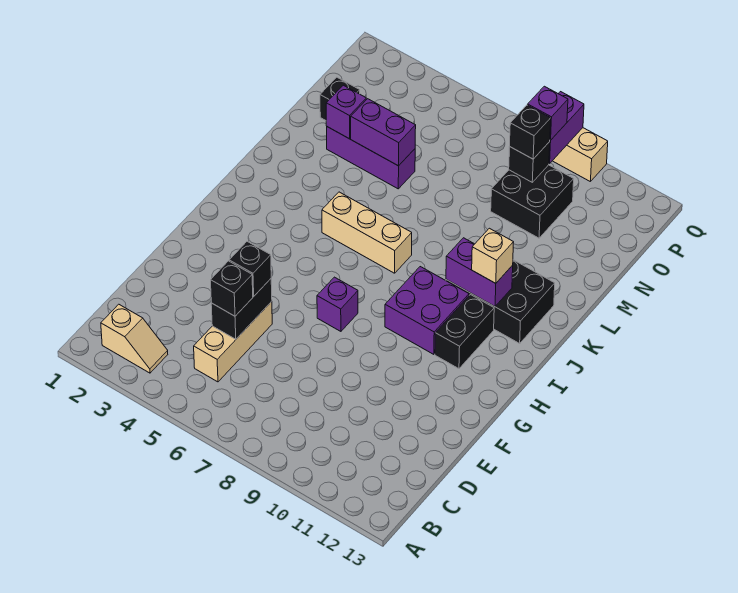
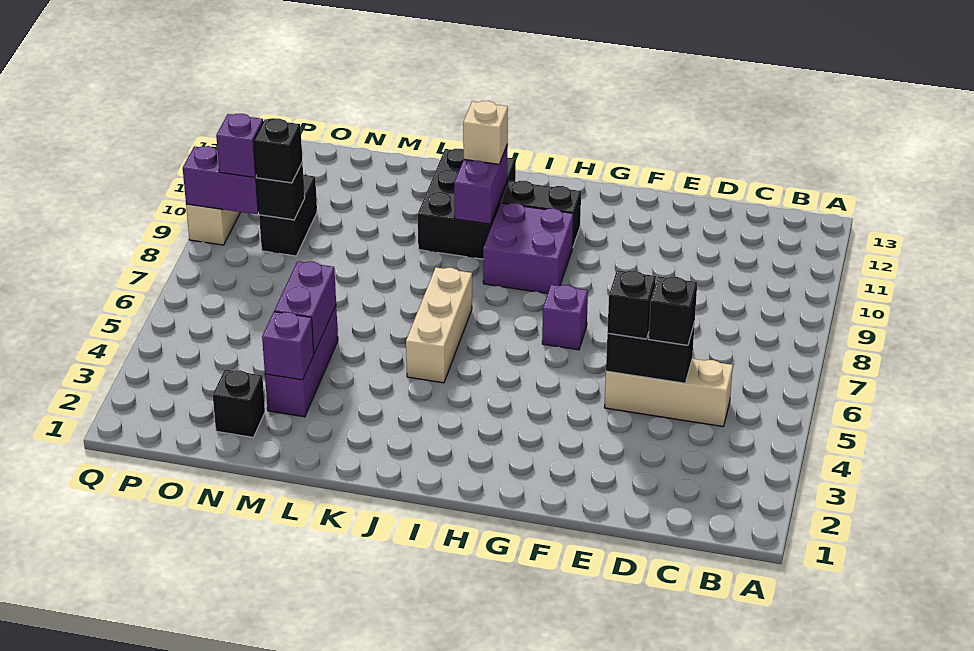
tan 1x2 slope [101,304,168,373] -> none
black 2x2 brick [491,165,574,238] -> black 1x2 brick [259,175,317,256]

